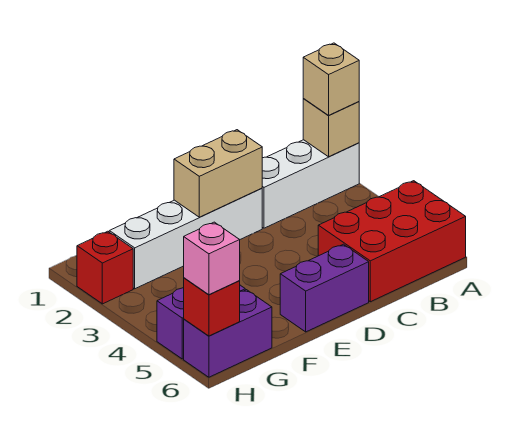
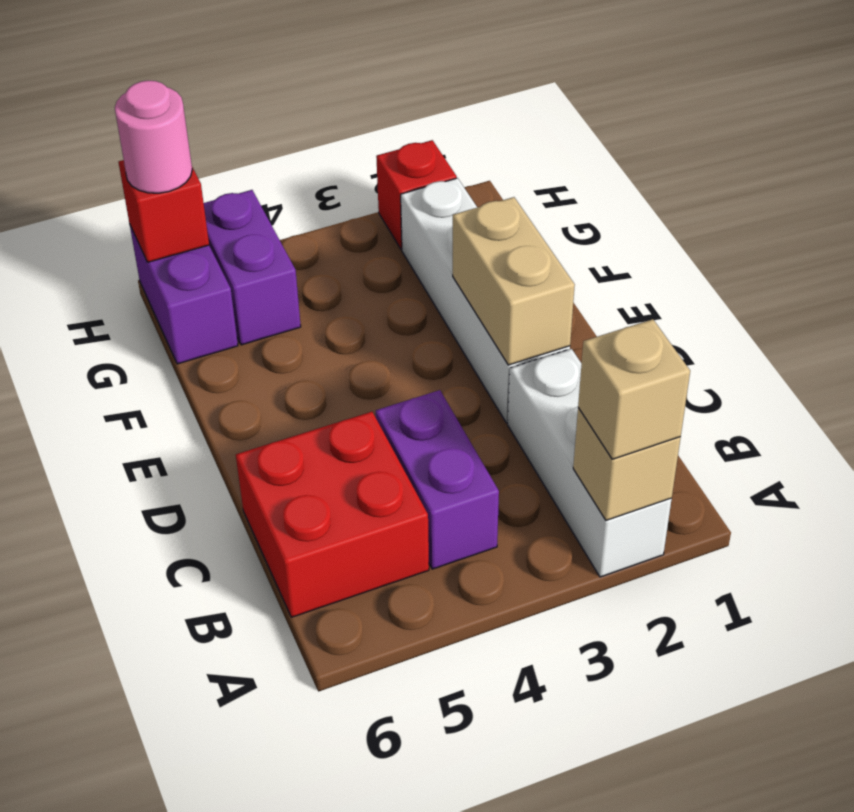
red 2x3 brick [318,181,466,302] -> red 2x2 brick [236,412,429,617]
purple 1x2 brick [280,244,369,332] -> purple 1x2 brick moved to [376,390,499,569]
pink 1x1 brick [184,222,240,295] -> pink 1x1 round brick [115,81,192,193]

